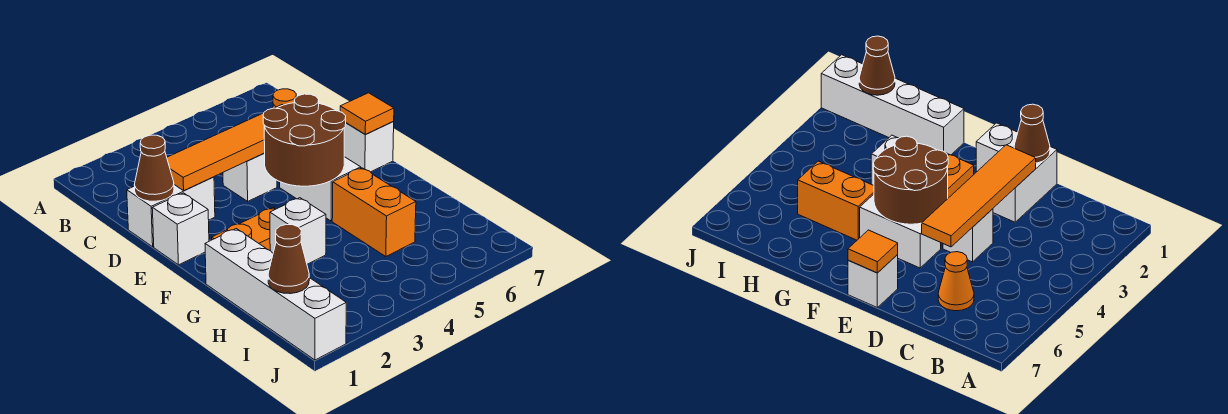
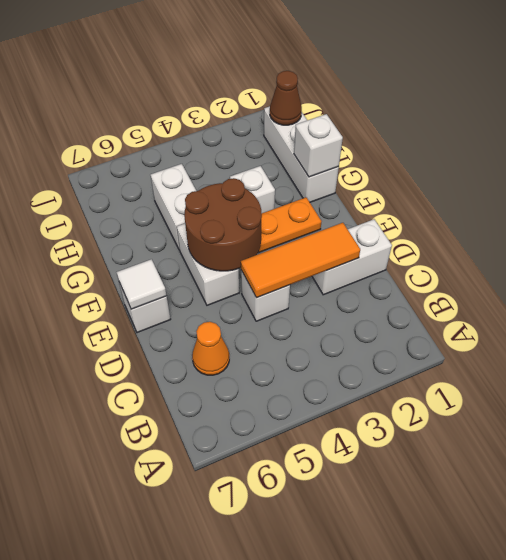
brown 1x1 cone [134,135,174,201] -> none
orange 1x4 tile [167,105,283,191] -> orange 1x3 tile [241,223,360,298]
white 1x1 brick [152,193,209,265] -> white 1x1 brick moved to [294,114,343,177]
orange 1x1 tile [340,93,394,134] -> white 1x1 tile [116,259,166,309]
white 1x4 brick [205,229,346,360] -> white 1x3 brick [264,106,339,202]
orange 1x2 brick [332,168,416,257] -> white 1x2 brick [151,164,196,250]

